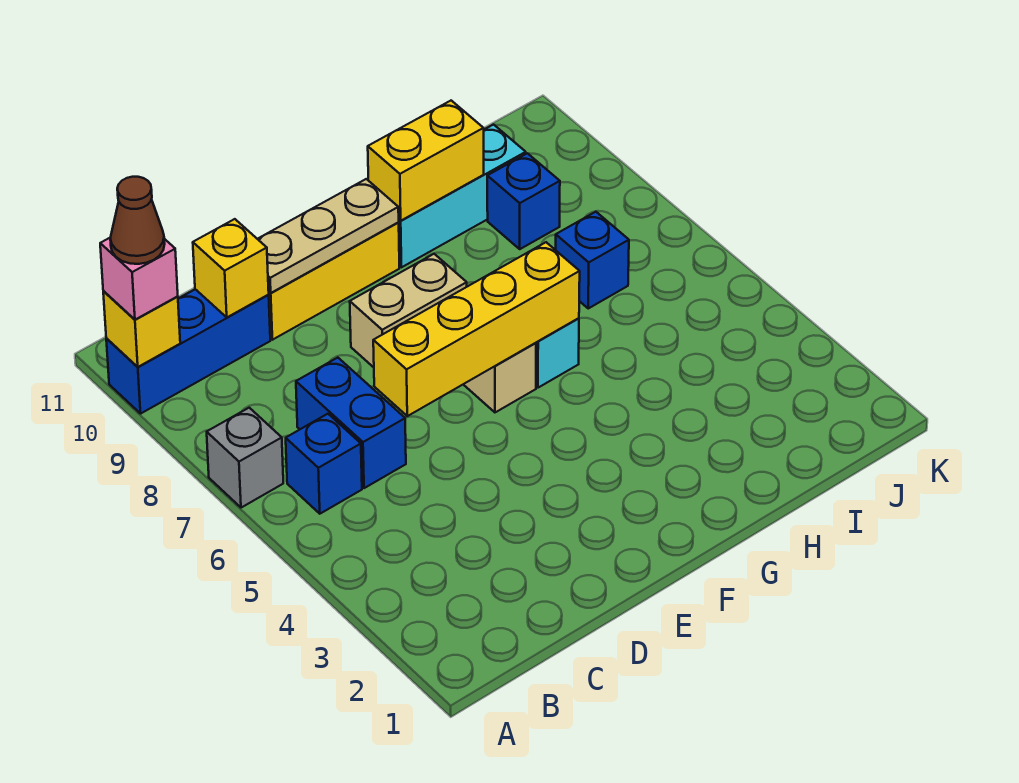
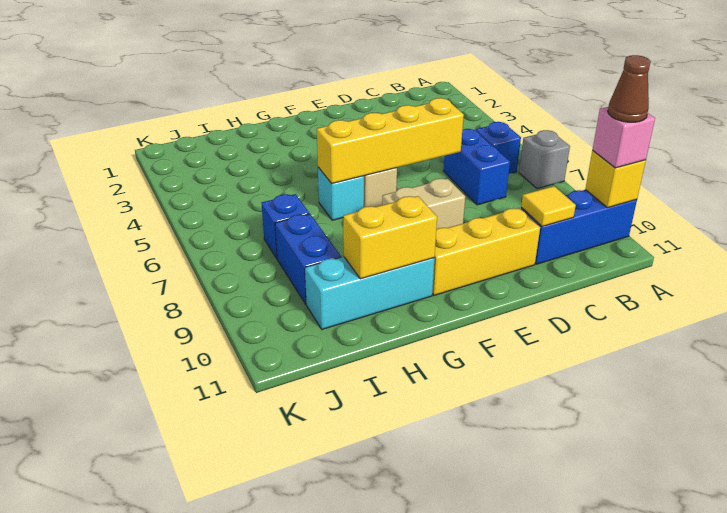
yellow 1x1 brick [193,219,269,317] -> yellow 1x1 tile [521,186,576,226]
tan 1x3 plate [258,179,399,293] -> none
blue 1x1 brick [487,153,560,249] -> blue 1x2 brick [275,214,341,304]

